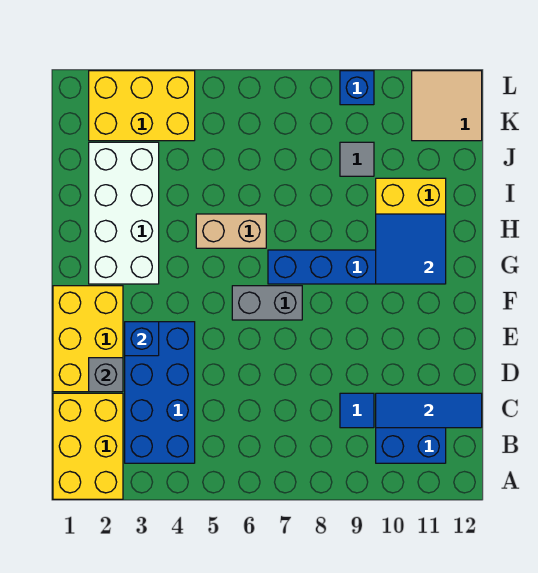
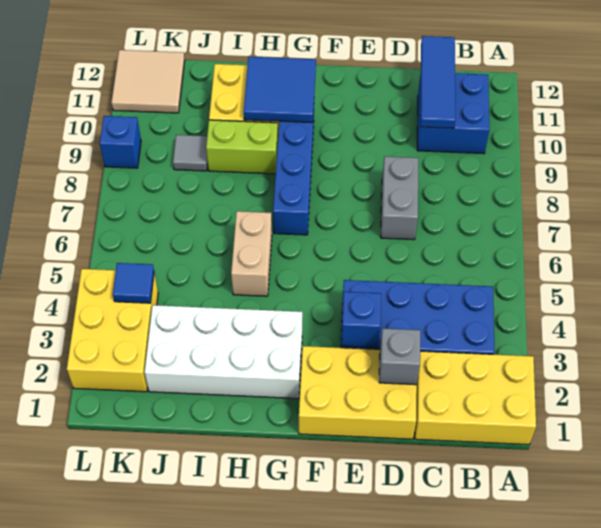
blue 1x1 tile [340,393,374,428] -> blue 1x1 tile moved to [113,263,154,303]
grey 1x2 brick [232,286,302,320] -> grey 1x2 brick moved to [381,156,418,240]
none -> lime 1x2 brick [206,120,278,174]

